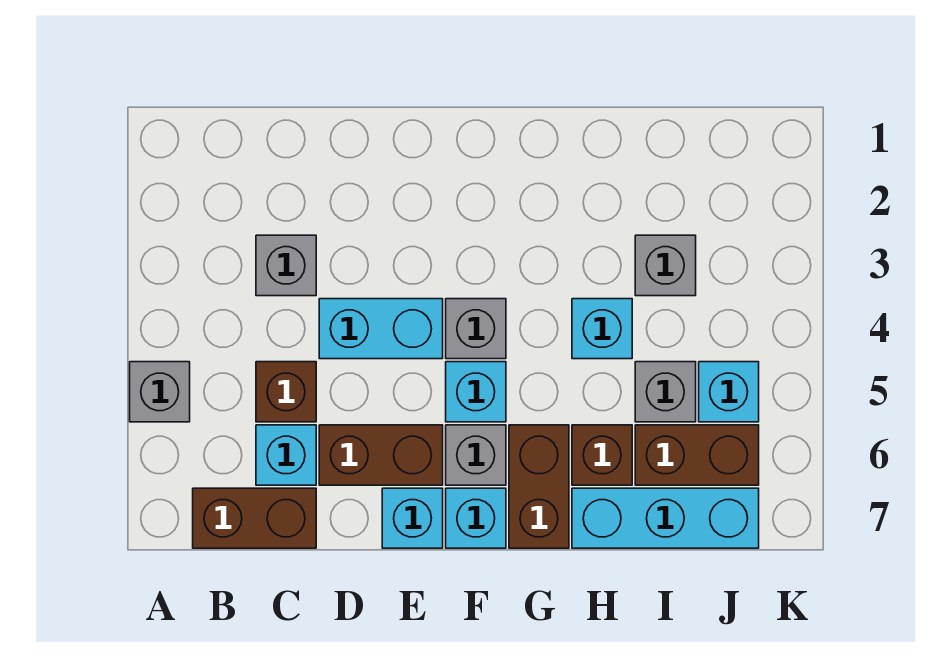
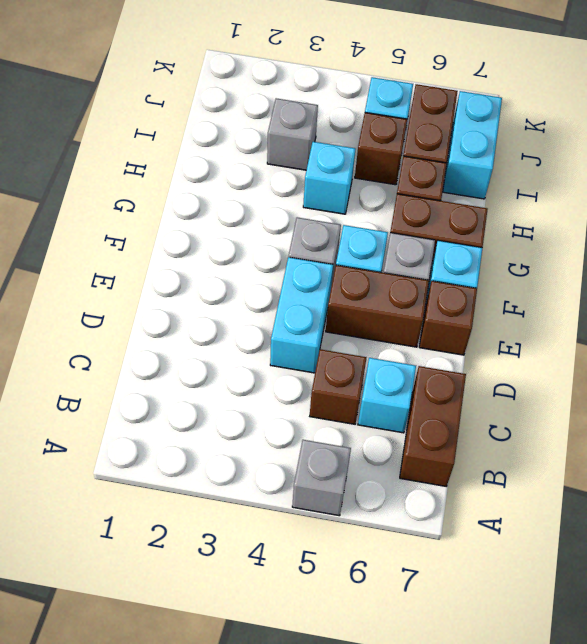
grey 1x1 brick [256,235,316,296] -> none
brown 1x2 brick [319,425,443,485] -> brown 1x2 brick turned to [326,265,429,347]
cyan 1x1 brick [382,488,443,548] -> brown 1x1 brick [419,281,477,355]
cyan 1x3 brick [572,488,759,548] -> cyan 1x2 brick [443,91,502,199]
grey 1x1 brick [635,362,696,422] -> brown 1x1 brick [355,113,407,185]

